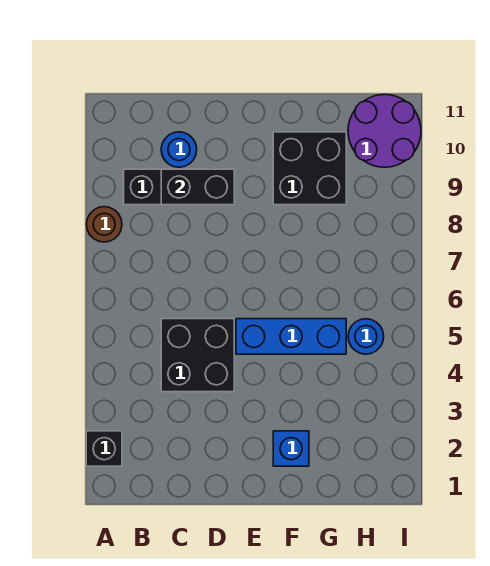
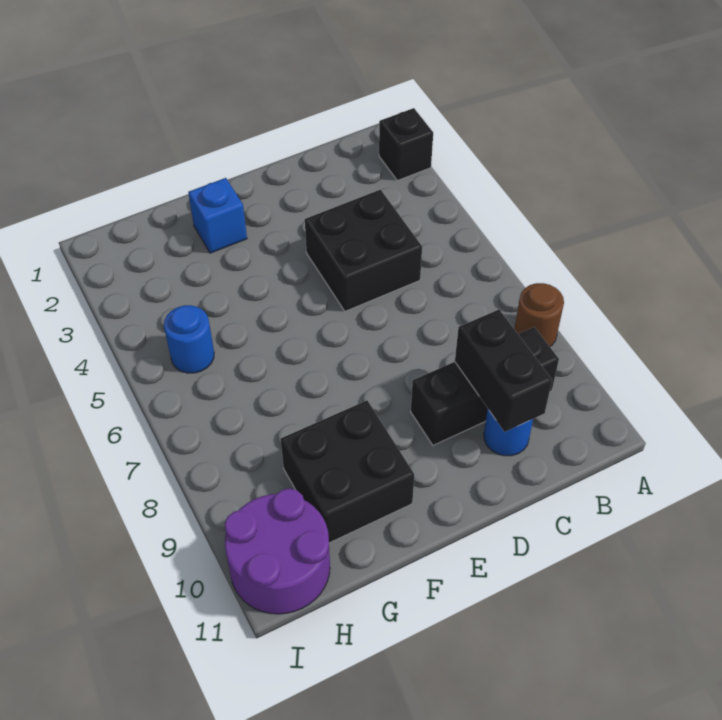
black 1x2 brick [161,169,234,205] -> black 1x2 brick turned to [455,310,552,432]
blue 1x3 brick [236,319,346,354] -> none

